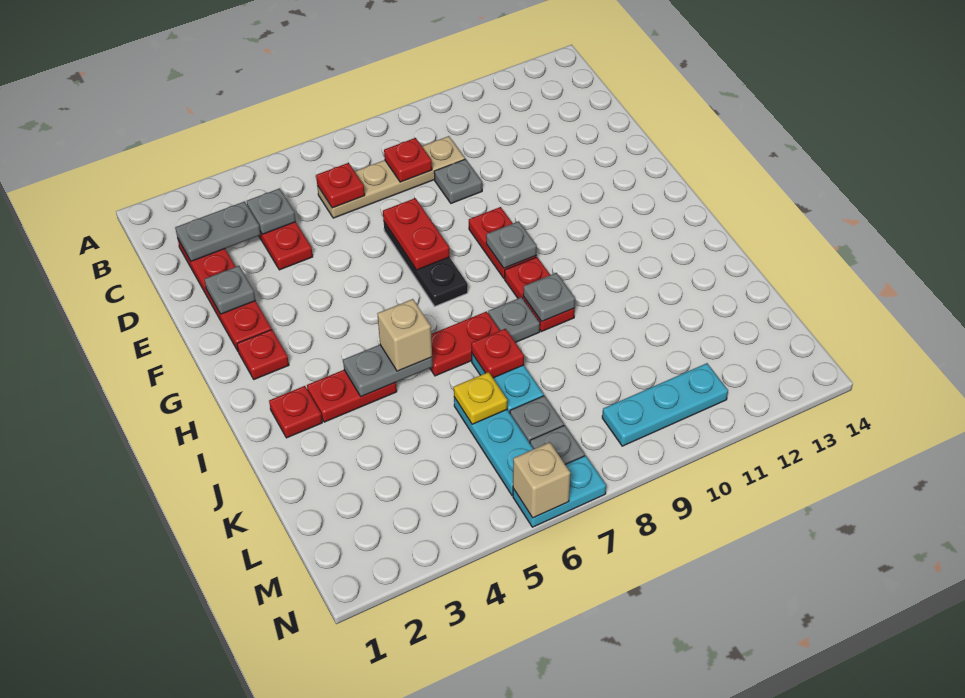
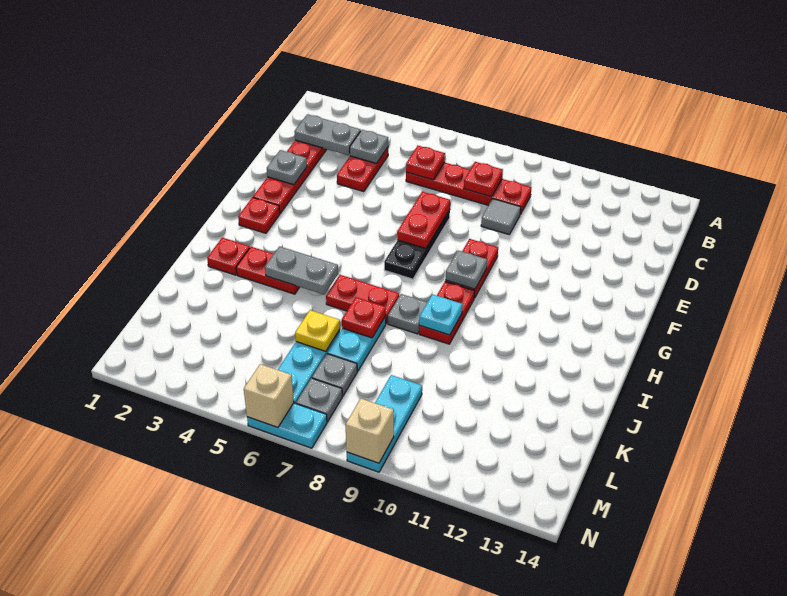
tan 1x4 plate [317,136,465,218] -> red 1x4 plate [406,162,531,215]
grey 1x1 plate [434,159,482,203] -> grey 1x1 tile [481,199,521,235]
tan 1x1 brick [377,299,432,371] -> tan 1x1 brick moved to [346,399,394,463]
grey 1x1 plate [523,273,575,321] -> cyan 1x1 plate [419,294,463,335]
cyan 1x3 plate [602,363,728,446] -> cyan 1x3 plate turned to [347,375,422,472]

